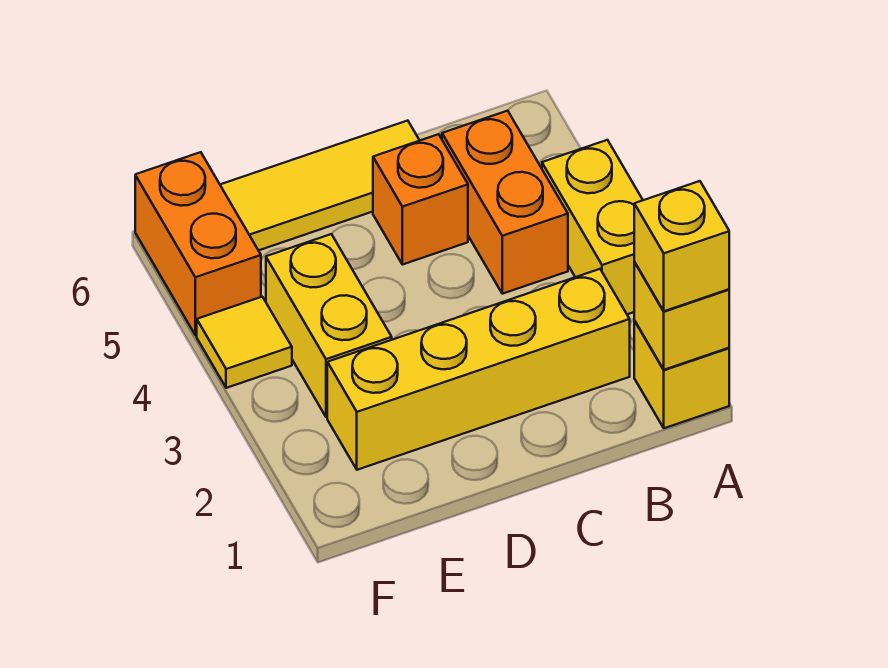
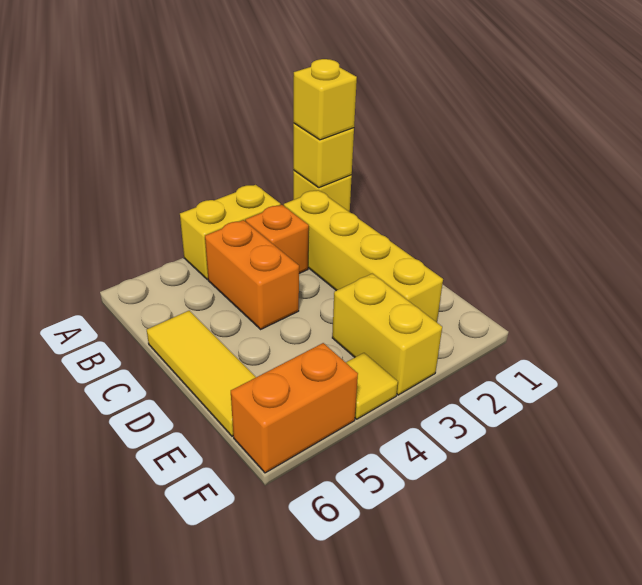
orange 1x2 brick [442,111,568,294] -> orange 1x2 brick turned to [205,220,299,329]
orange 1x1 brick [373,134,468,265] -> orange 1x1 brick moved to [245,205,309,274]
yellow 1x2 brick [266,234,392,417] -> yellow 1x2 brick turned to [332,274,442,395]

